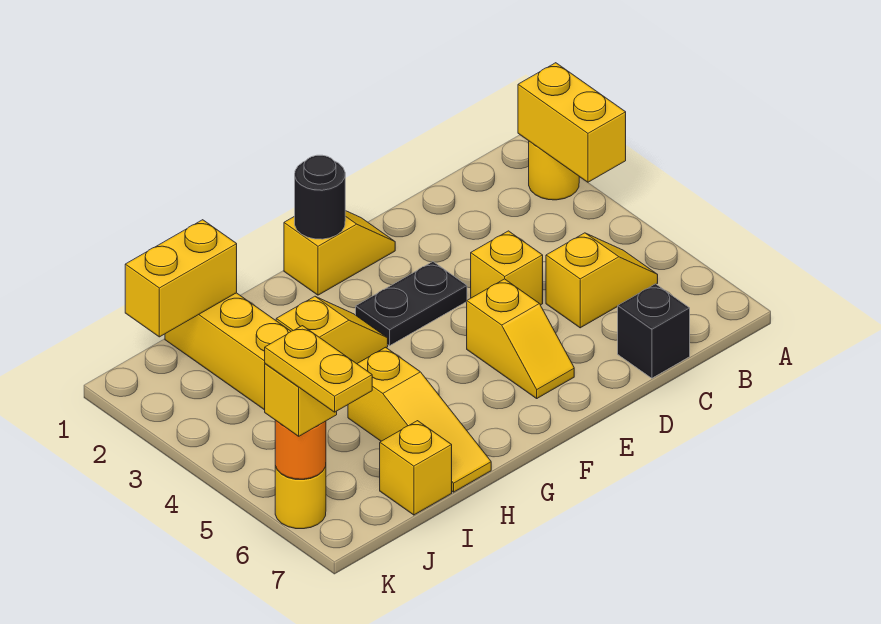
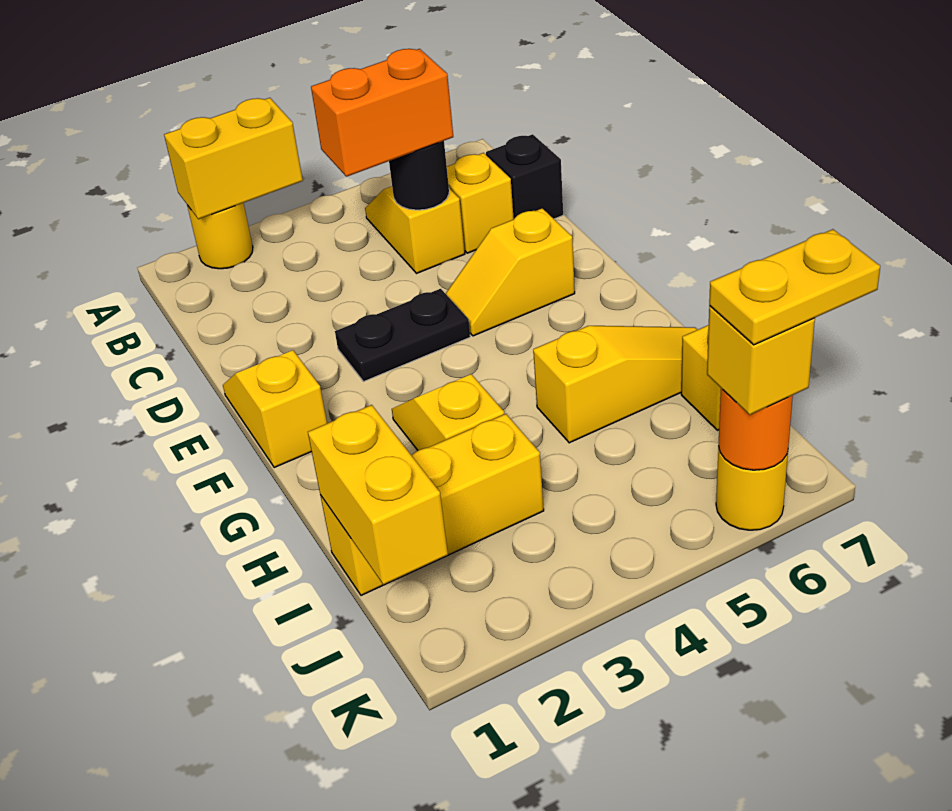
none -> orange 1x2 brick [311,49,453,177]
yellow 1x1 brick [471,231,543,305] -> yellow 1x1 brick moved to [447,153,514,253]
black 1x2 plate [356,262,467,346] -> black 1x2 plate turned to [335,289,470,382]
yellow 1x2 slope [467,279,574,398] -> yellow 1x2 slope turned to [446,208,575,336]
black 1x1 round brick [295,155,345,239] -> black 1x1 round brick moved to [389,141,449,210]

